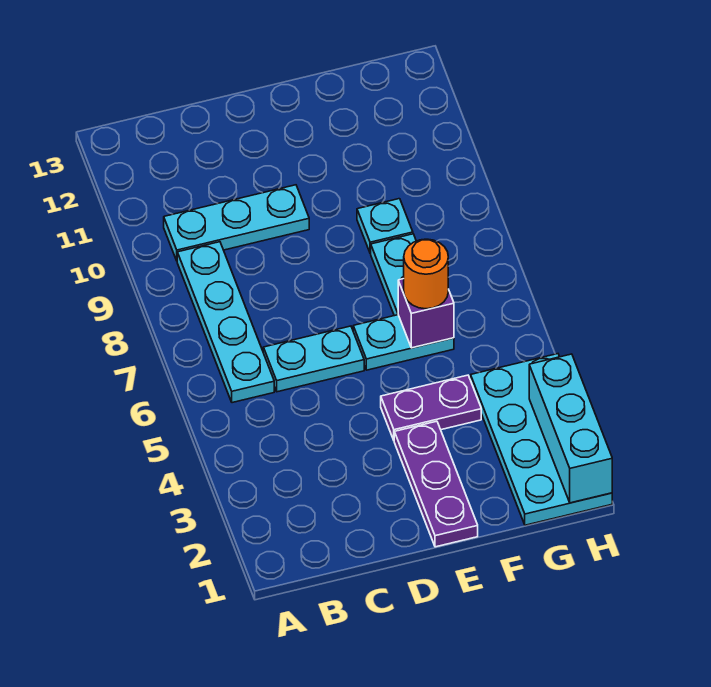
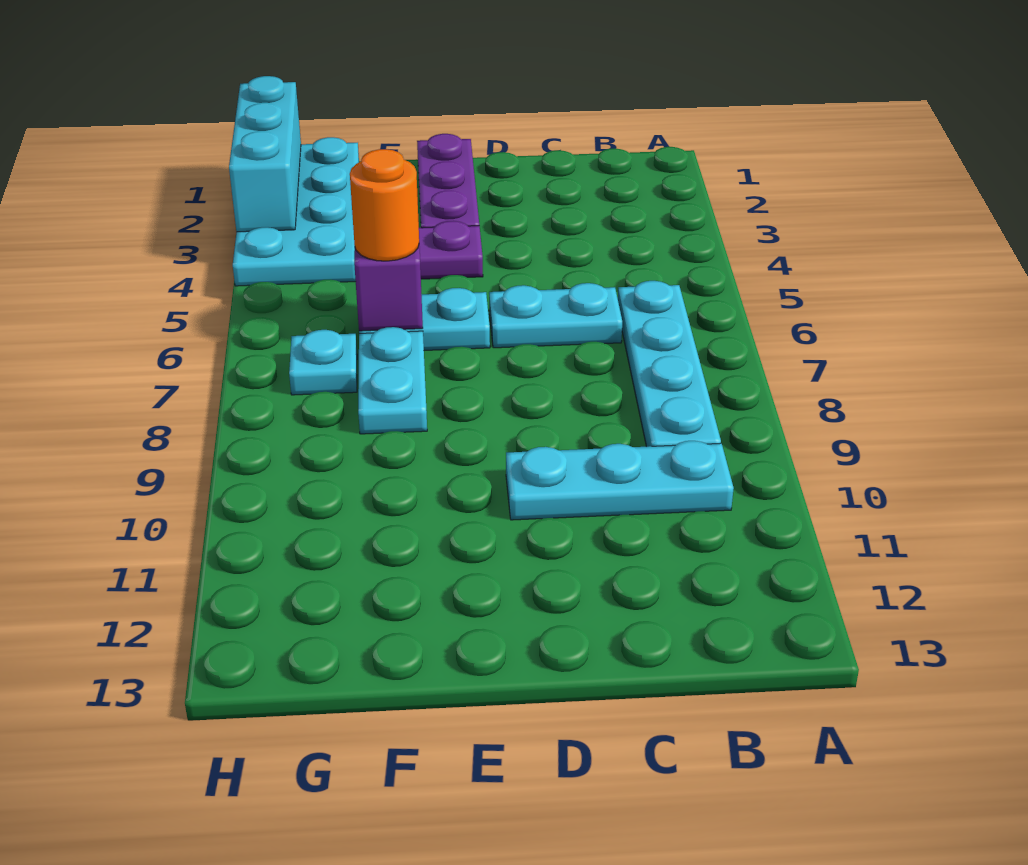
cyan 1x1 plate [357,199,413,254] -> cyan 1x1 plate moved to [289,330,357,395]

